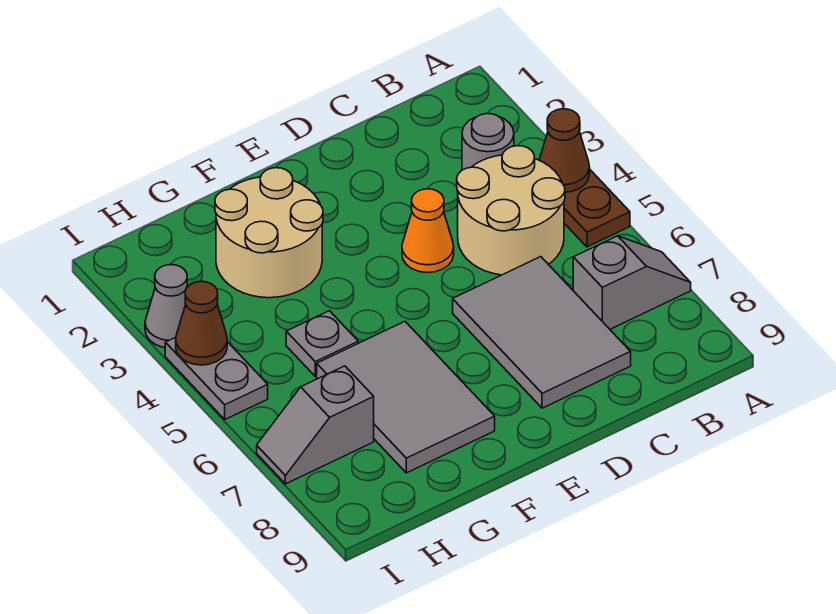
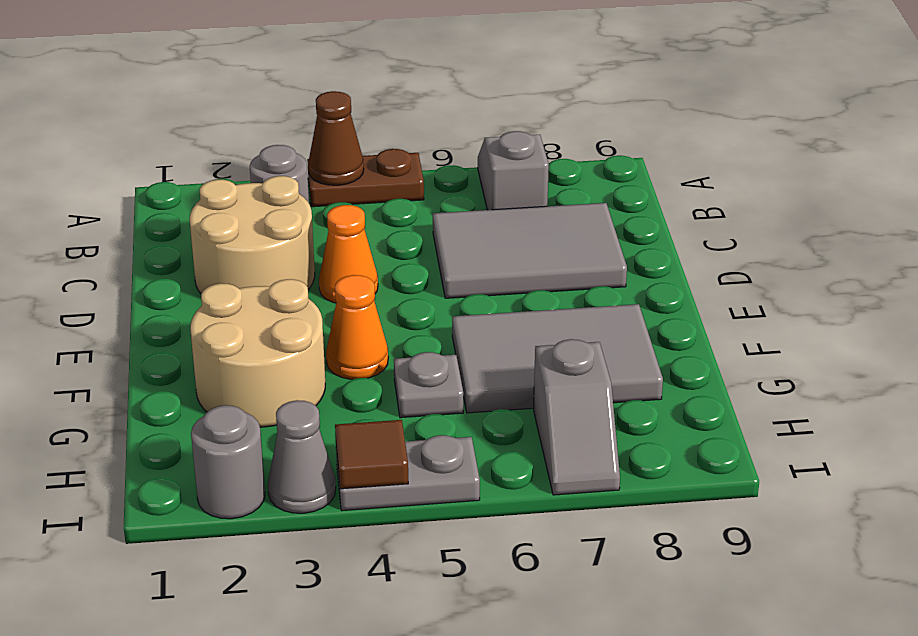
tan 2x2 round brick [457,146,565,275] -> tan 2x2 round brick moved to [189,176,315,293]
none -> orange 1x1 cone [326,275,388,379]
none -> grey 1x1 round brick [191,405,265,519]
brown 1x1 cone [176,281,227,365] -> brown 1x1 tile [335,420,408,489]

